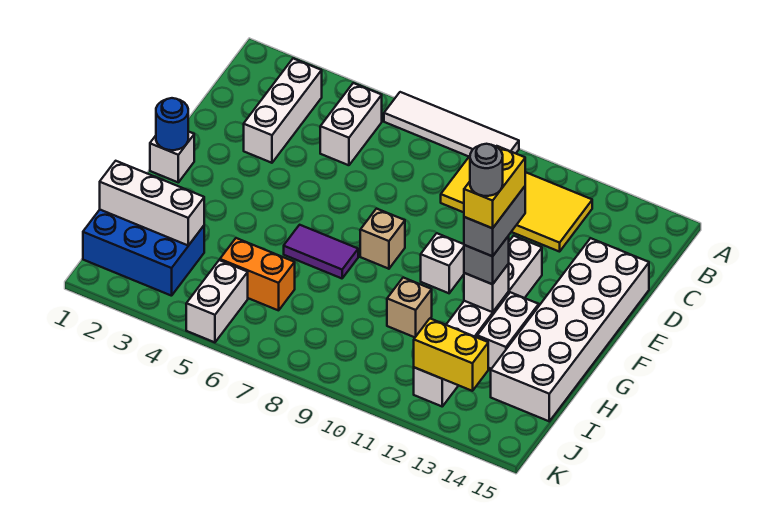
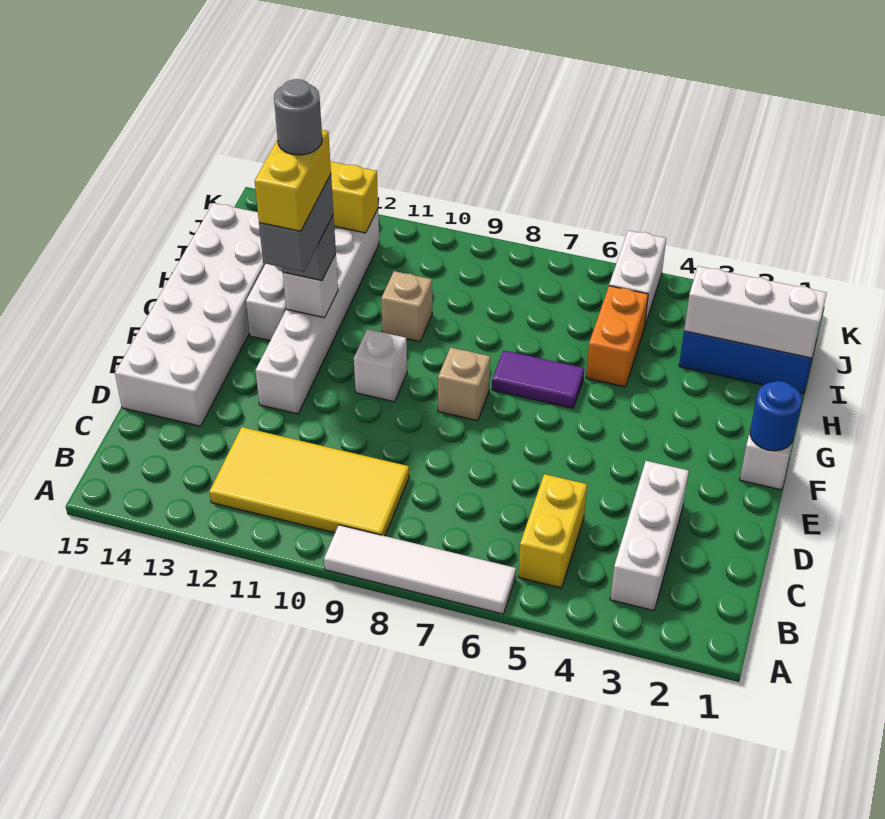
white 1x2 brick [320,83,382,165] -> yellow 1x2 brick [518,474,587,588]
orange 1x2 brick [220,238,295,310] -> orange 1x2 brick turned to [586,286,648,387]

